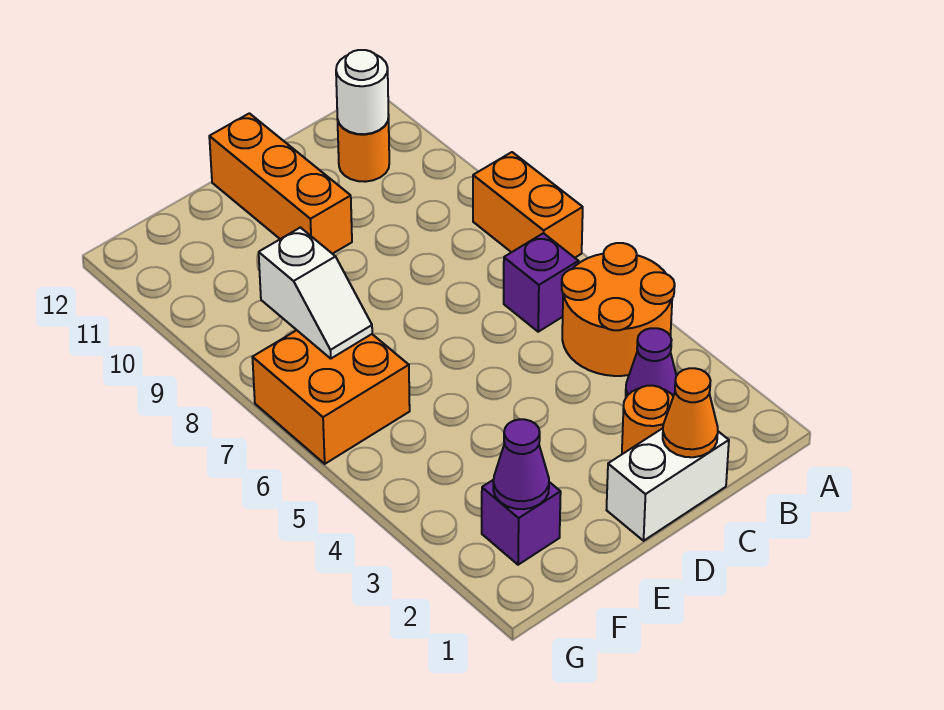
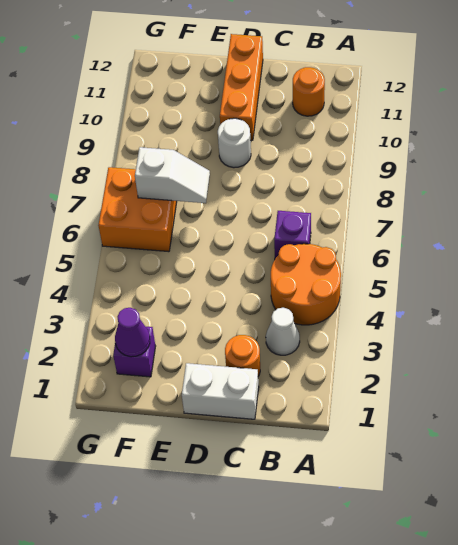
orange 1x2 brick [473,152,583,258] -> none
purple 1x1 cone [626,328,676,397] -> white 1x1 cone [266,308,300,355]
white 1x1 round brick [336,50,389,134] -> white 1x1 round brick moved to [218,118,251,168]
orange 1x1 cone [663,368,718,457] -> none
white 1x2 slope [259,228,372,358] -> white 1x2 slope turned to [135,147,210,203]

